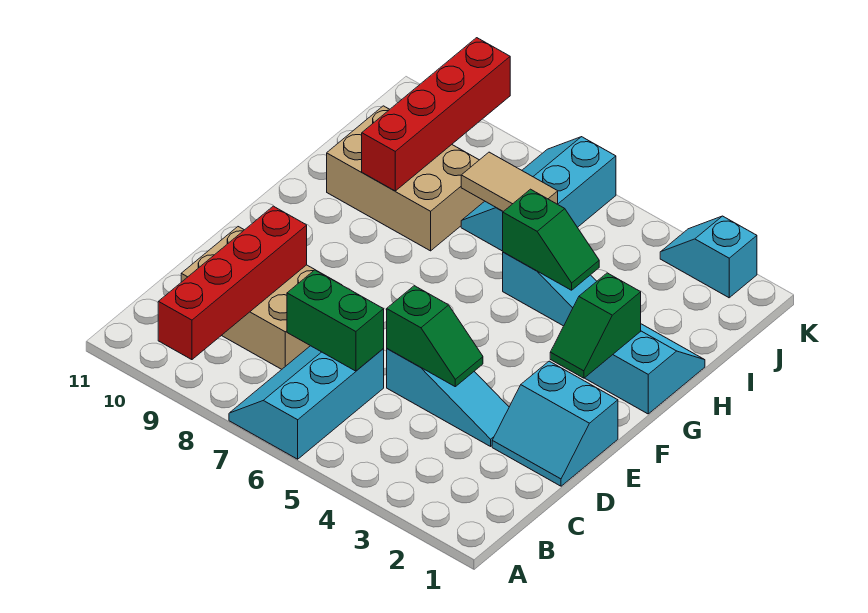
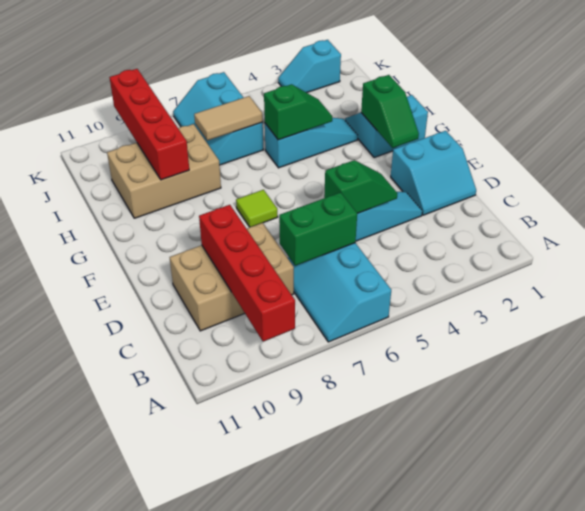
none -> lime 1x1 tile [236,190,278,227]

